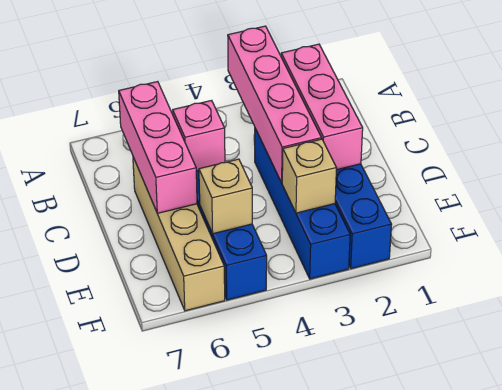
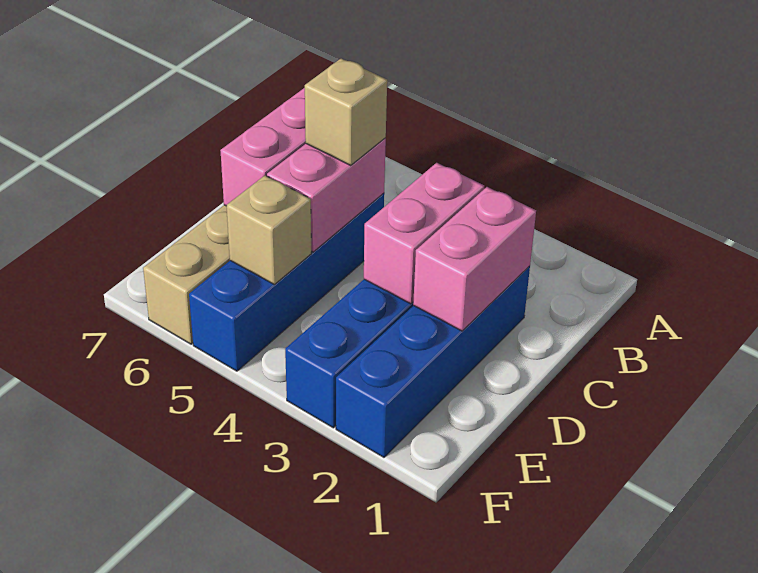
pink 1x4 brick [228,26,322,183] -> pink 1x2 brick [364,163,484,304]
pink 1x3 brick [281,44,363,170] -> pink 1x2 brick [413,187,536,331]
pink 1x1 brick [173,100,225,171] -> pink 1x2 brick [267,138,386,252]
tan 1x1 brick [282,139,336,213] -> tan 1x1 brick moved to [305,58,387,166]

